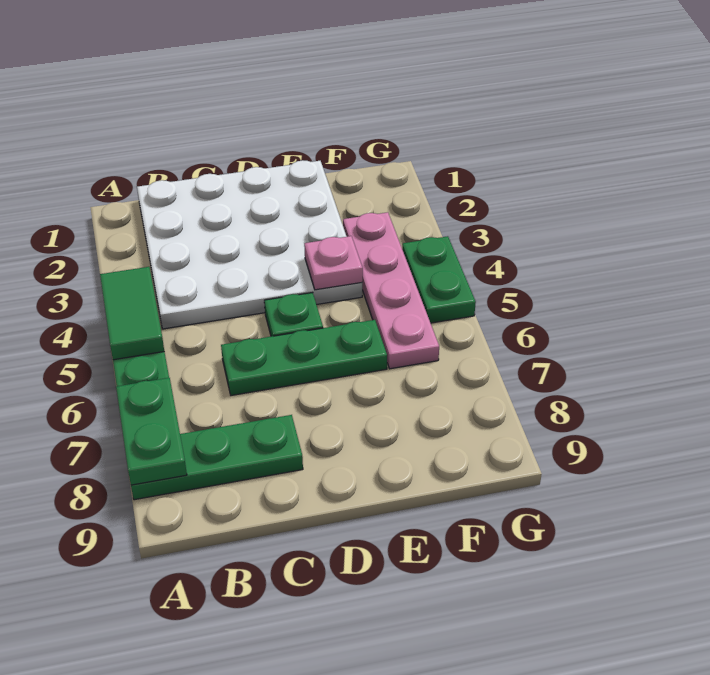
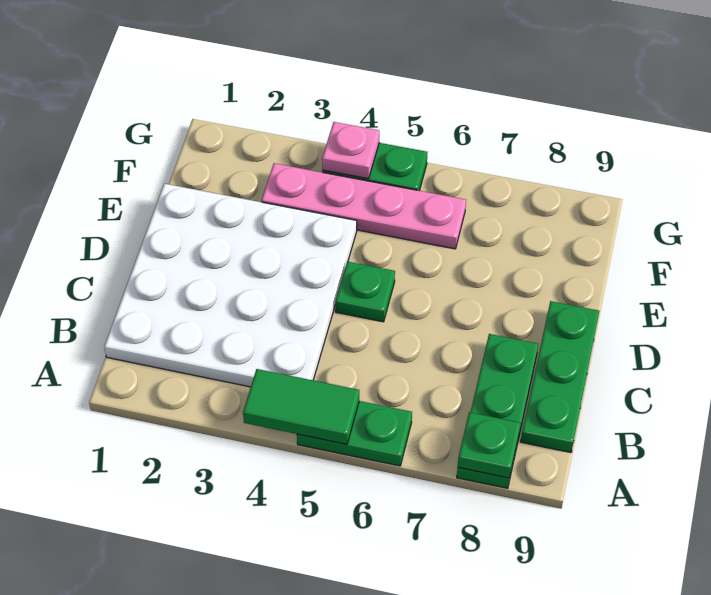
green 1x2 plate [116,378,187,485] -> green 1x1 plate [458,412,520,478]
green 1x3 plate [221,320,387,395] -> green 1x3 plate moved to [521,301,599,453]
pink 1x1 plate [304,236,363,290] -> pink 1x1 plate moved to [322,122,379,179]

